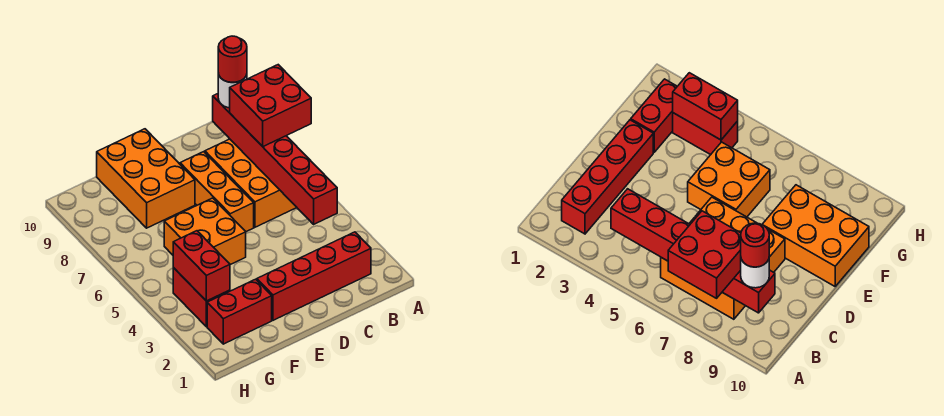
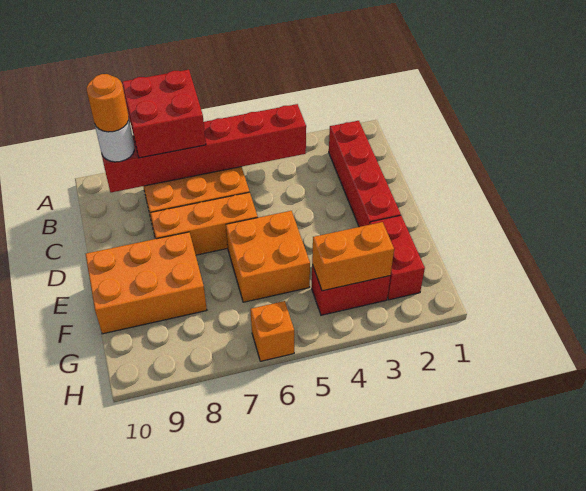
red 1x1 round brick [218,36,247,82] -> orange 1x1 round brick [87,74,129,132]
red 1x2 brick [173,231,230,301] -> orange 1x2 brick [312,222,394,291]
none -> orange 1x1 brick [250,301,294,361]

